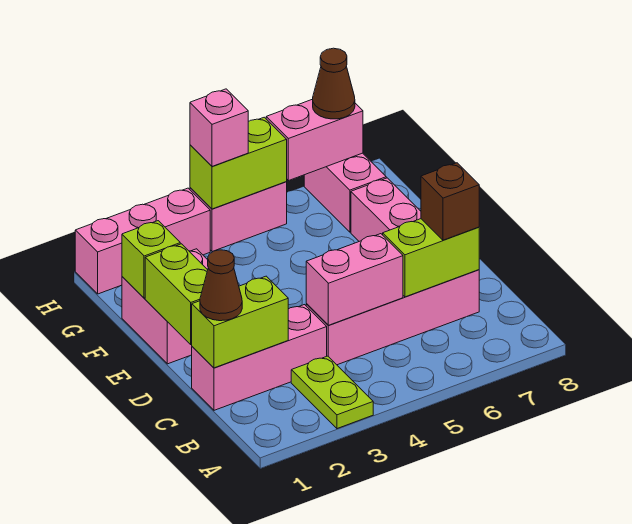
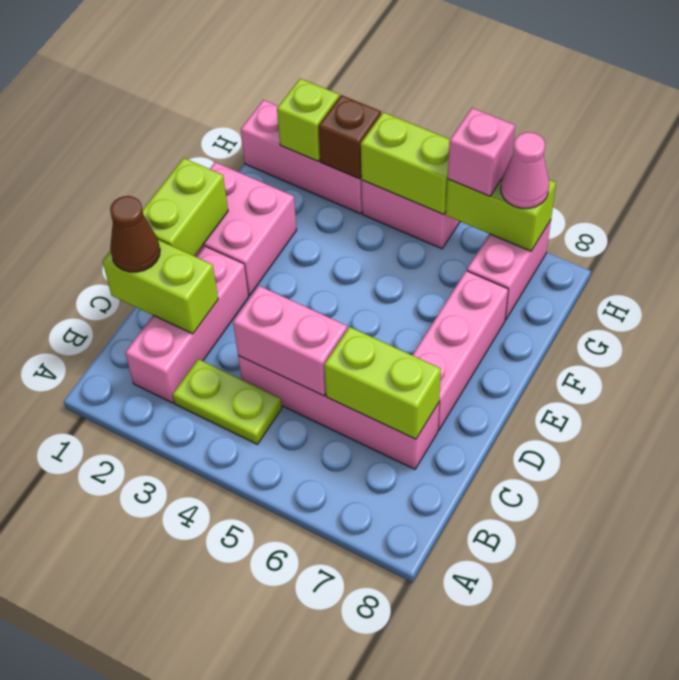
lime 1x2 plate [291,356,373,429] -> lime 1x2 plate turned to [173,359,282,444]
pink 1x3 brick [192,305,327,410] -> pink 1x3 brick turned to [125,247,249,403]
brown 1x1 brick [421,163,479,240] -> brown 1x1 brick moved to [318,95,381,179]
lime 1x1 brick [122,221,180,298] -> lime 1x1 brick moved to [277,78,339,161]
pink 1x1 brick [190,89,248,166] -> pink 1x1 brick moved to [448,108,515,196]
pink 1x2 brick [266,99,363,181] -> lime 1x2 brick [446,179,556,251]
brown 1x1 cone [313,48,355,119] -> pink 1x1 cone [501,132,549,208]

